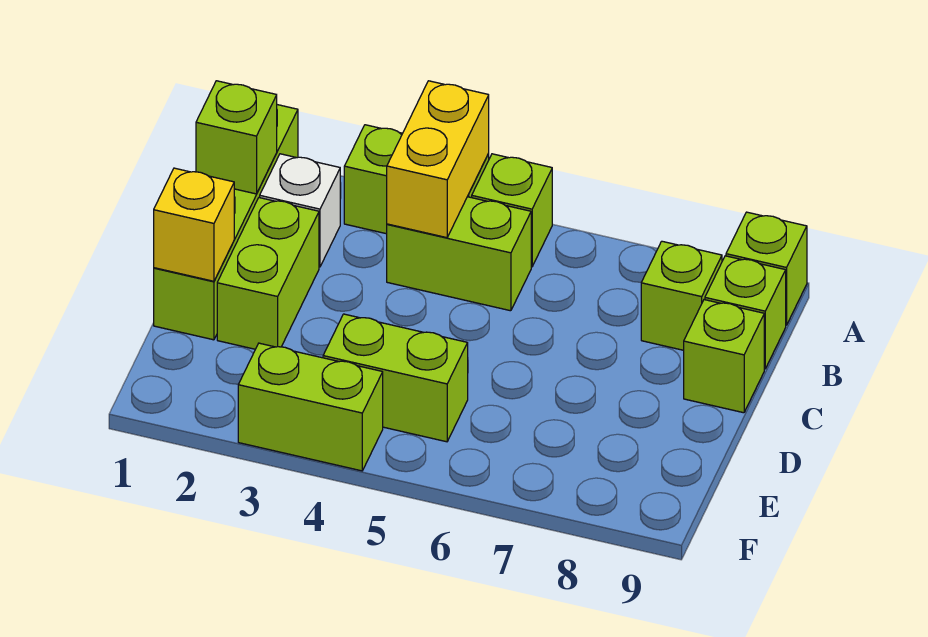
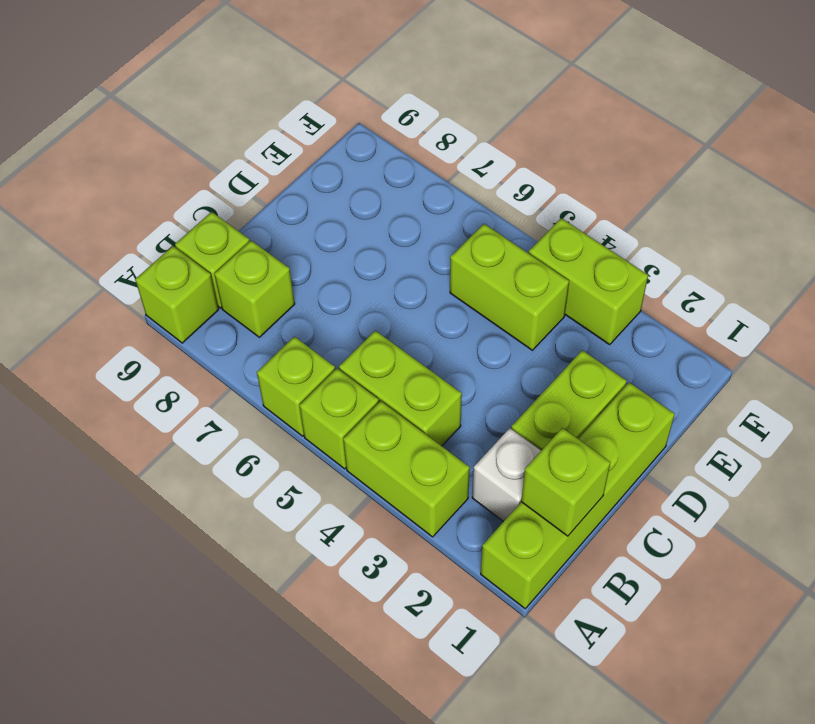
yellow 1x2 brick [387,81,489,238] -> none
lime 1x1 brick [684,300,764,413] -> lime 1x1 brick moved to [257,336,335,436]
yellow 1x1 brick [154,168,234,281] -> none

